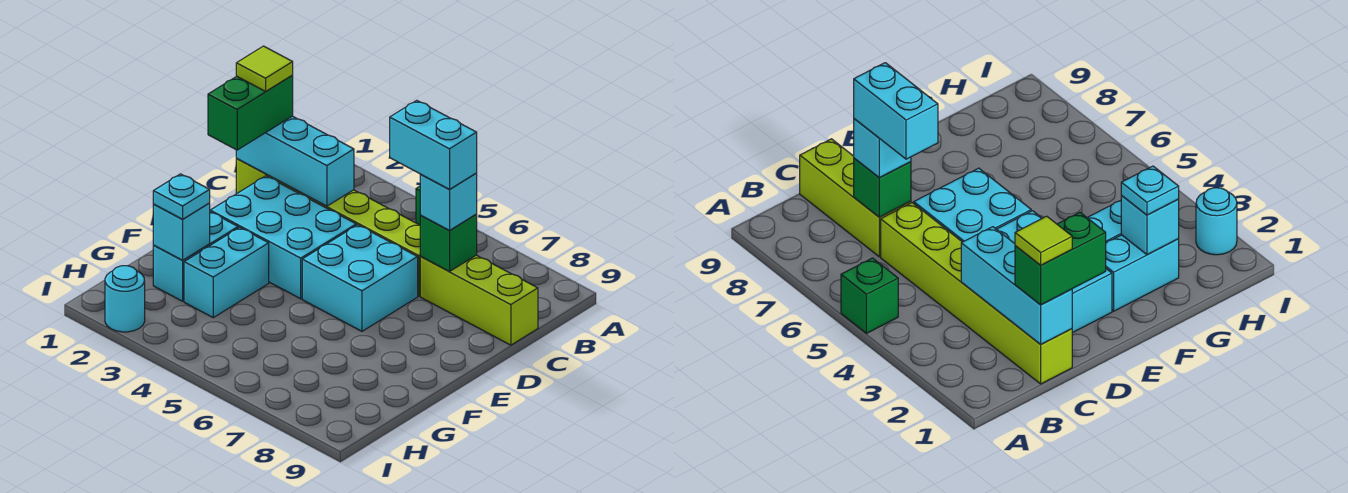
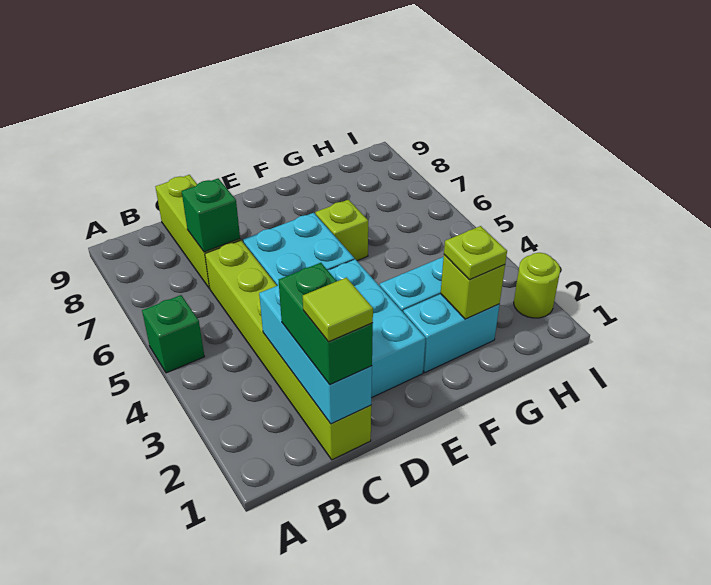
green 1x2 brick [208,76,293,150] -> green 1x2 brick turned to [279,263,373,385]
cyan 1x2 brick [390,100,477,190] -> none
cyan 1x1 brick [420,173,477,230] -> none
none -> lime 1x1 brick [315,200,368,261]
cyan 1x1 brick [153,203,210,260] -> lime 1x1 brick [441,255,505,319]
cyan 1x1 plate [153,174,210,219] -> lime 1x1 plate [444,226,507,280]
cyan 1x1 round brick [105,266,145,332] -> lime 1x1 round brick [514,253,560,318]

